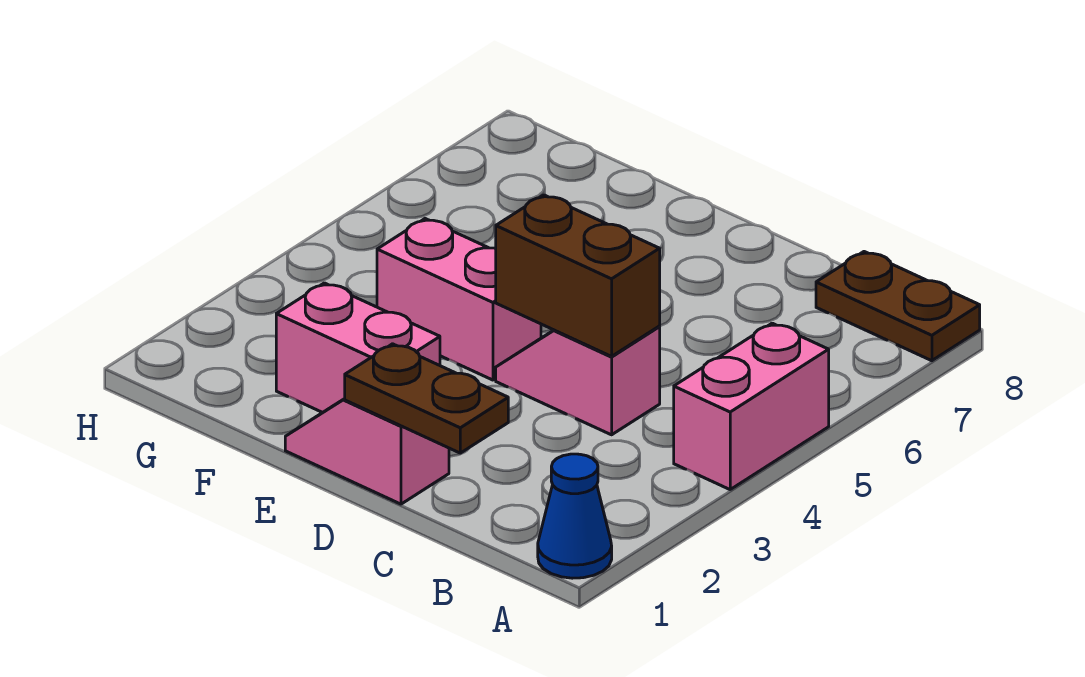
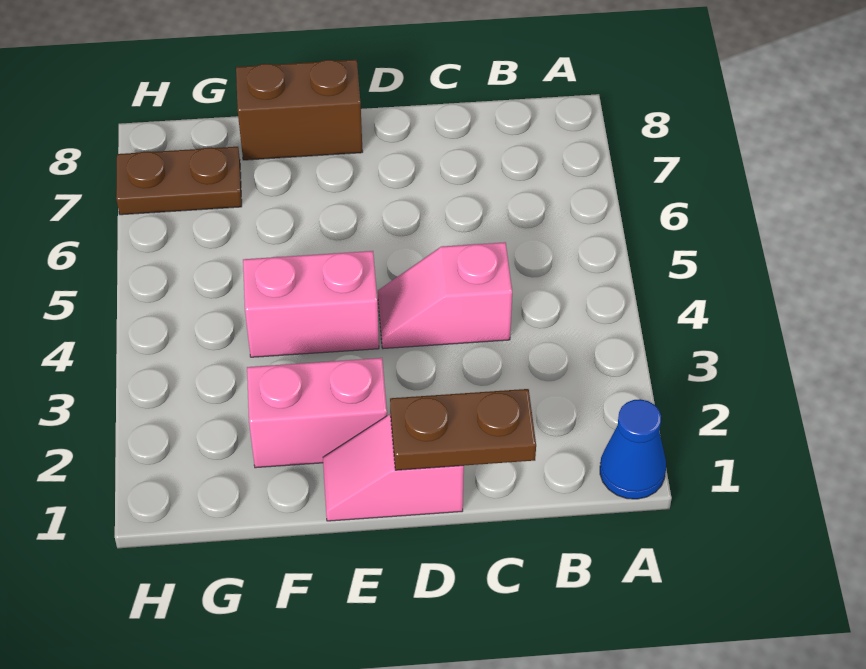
pink 1x2 brick [674,323,829,489] -> none
brown 1x2 plate [816,252,980,361] -> brown 1x2 plate moved to [116,147,242,215]
brown 1x2 brick [496,195,660,356] -> brown 1x2 brick moved to [236,60,363,160]

